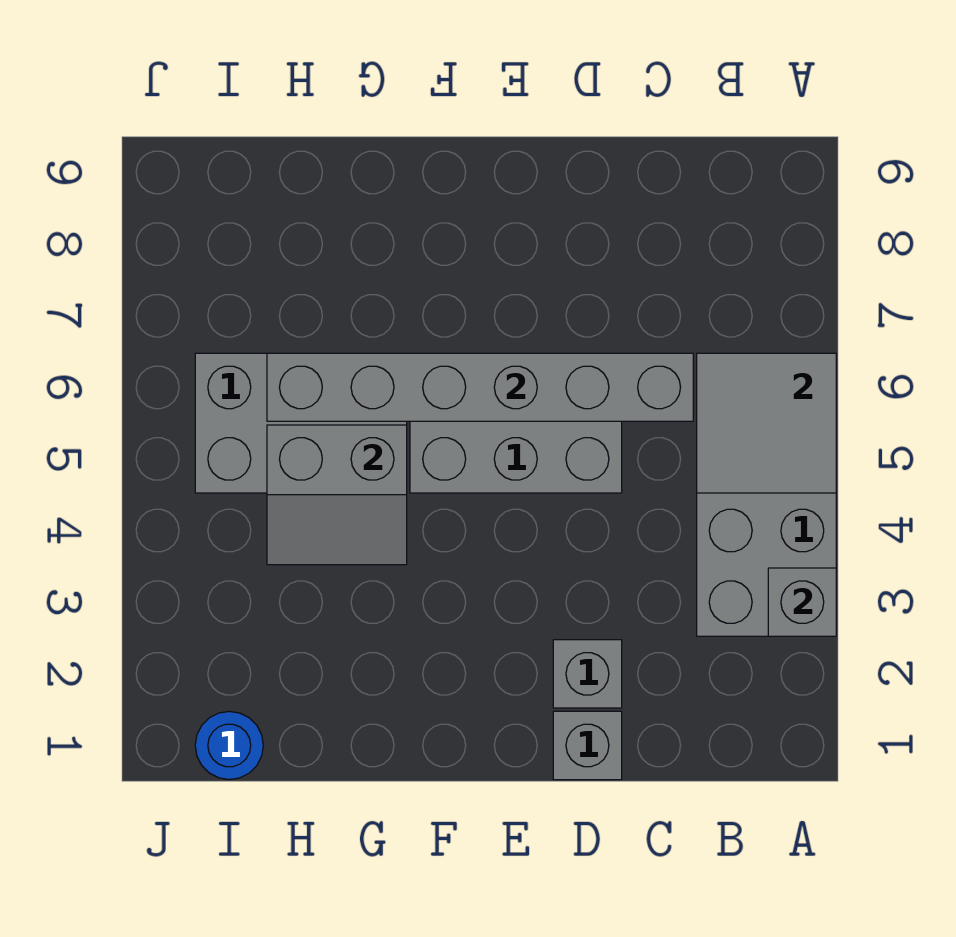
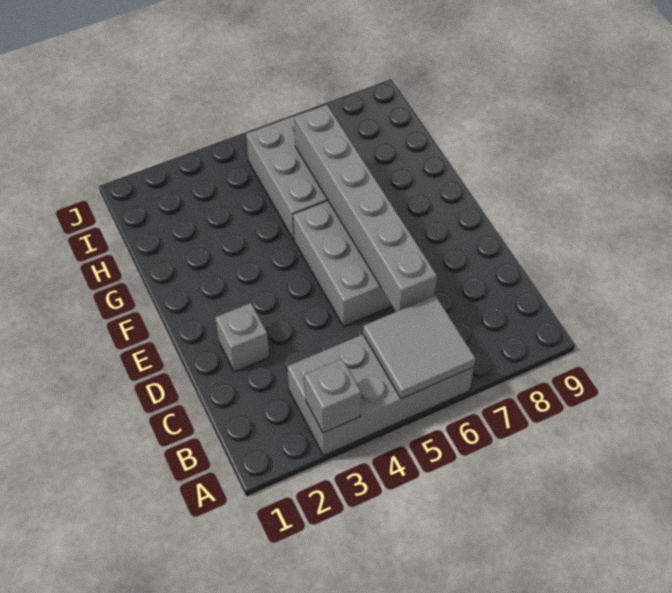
grey 1x1 brick [553,711,622,780] -> none
grey 2x2 slope [267,425,407,565] -> none
blue 1x1 round brick [195,711,263,780] -> none

